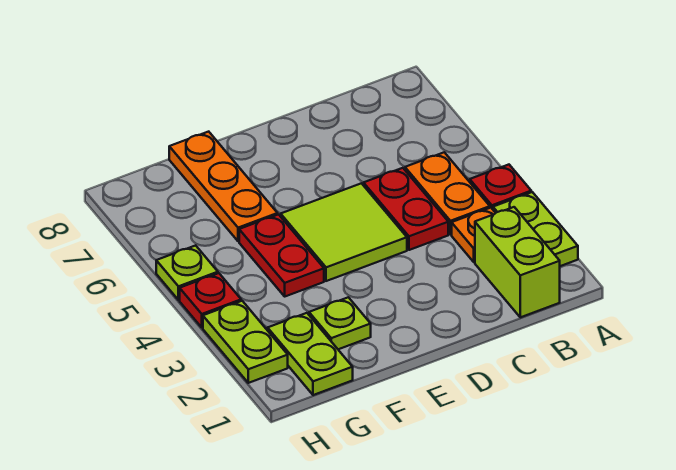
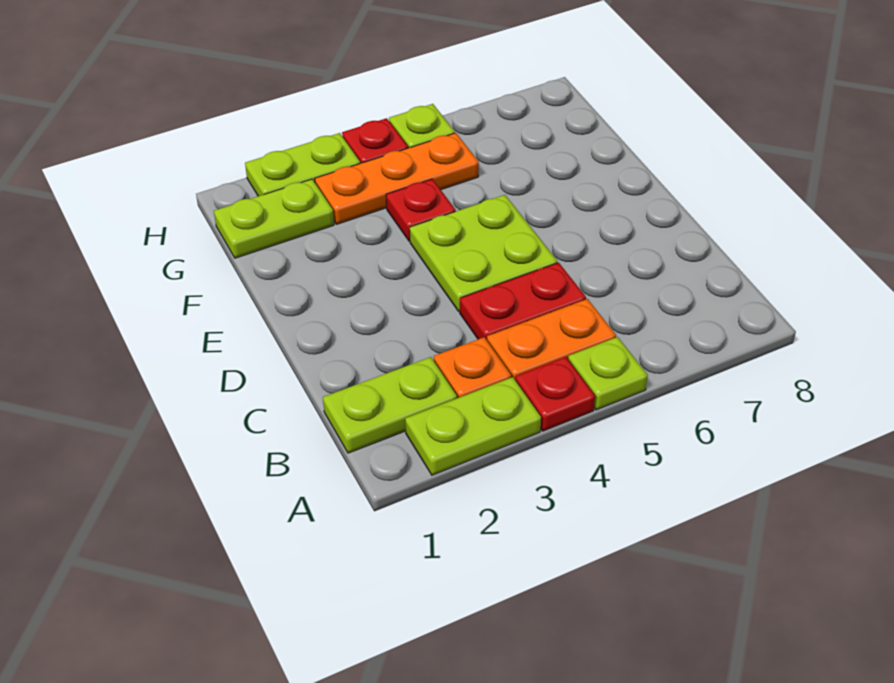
lime 1x2 brick [475,207,560,317] -> lime 1x2 plate [323,357,457,453]
lime 2x2 tile [281,183,407,281] -> lime 2x2 plate [410,195,557,312]
lime 1x1 plate [309,297,371,349] -> lime 1x1 plate moved to [568,337,648,410]
red 1x2 plate [239,215,324,296] -> red 1x1 plate [386,179,455,241]
orange 1x3 plate [169,132,278,241] -> orange 1x3 plate moved to [315,133,479,224]

